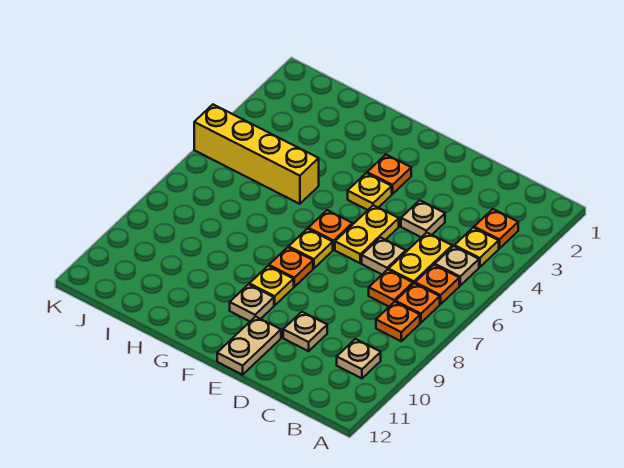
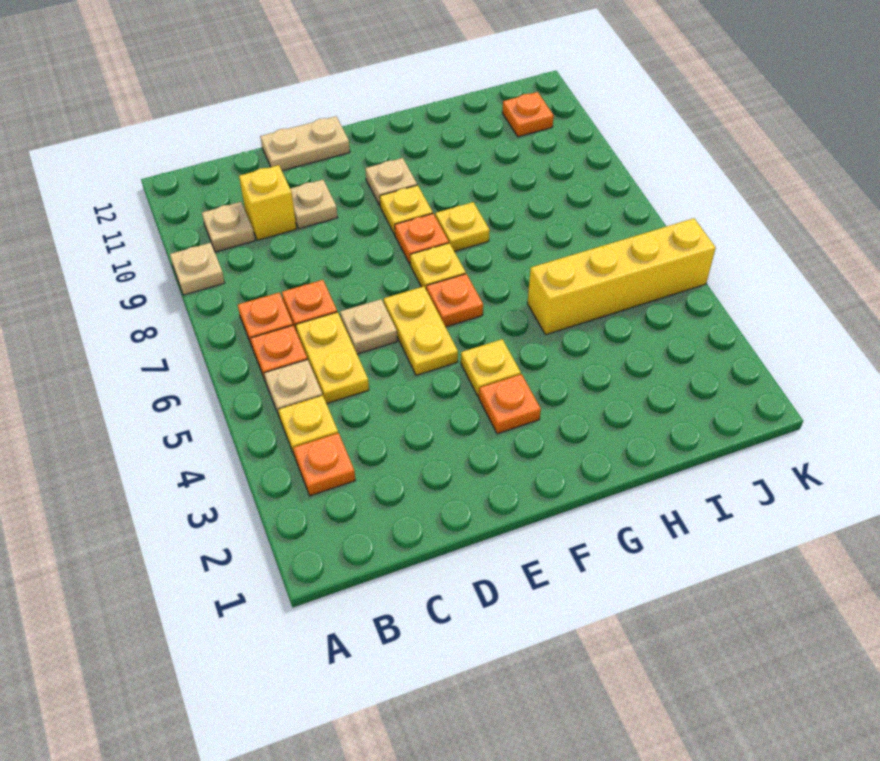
orange 1x1 plate [376,302,420,341] -> orange 1x1 plate moved to [502,92,554,137]
none -> yellow 1x1 brick [239,165,297,240]
tan 1x1 plate [401,200,445,237] -> tan 1x1 plate moved to [170,243,225,295]
tan 1x2 plate [217,316,281,375] -> tan 1x2 plate turned to [260,116,350,171]
none -> yellow 1x1 plate [435,202,490,251]

